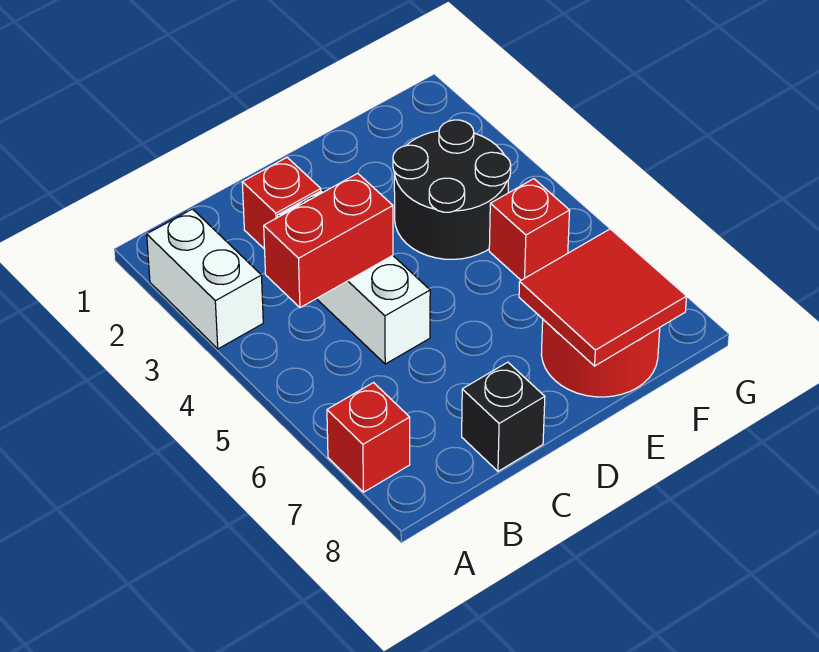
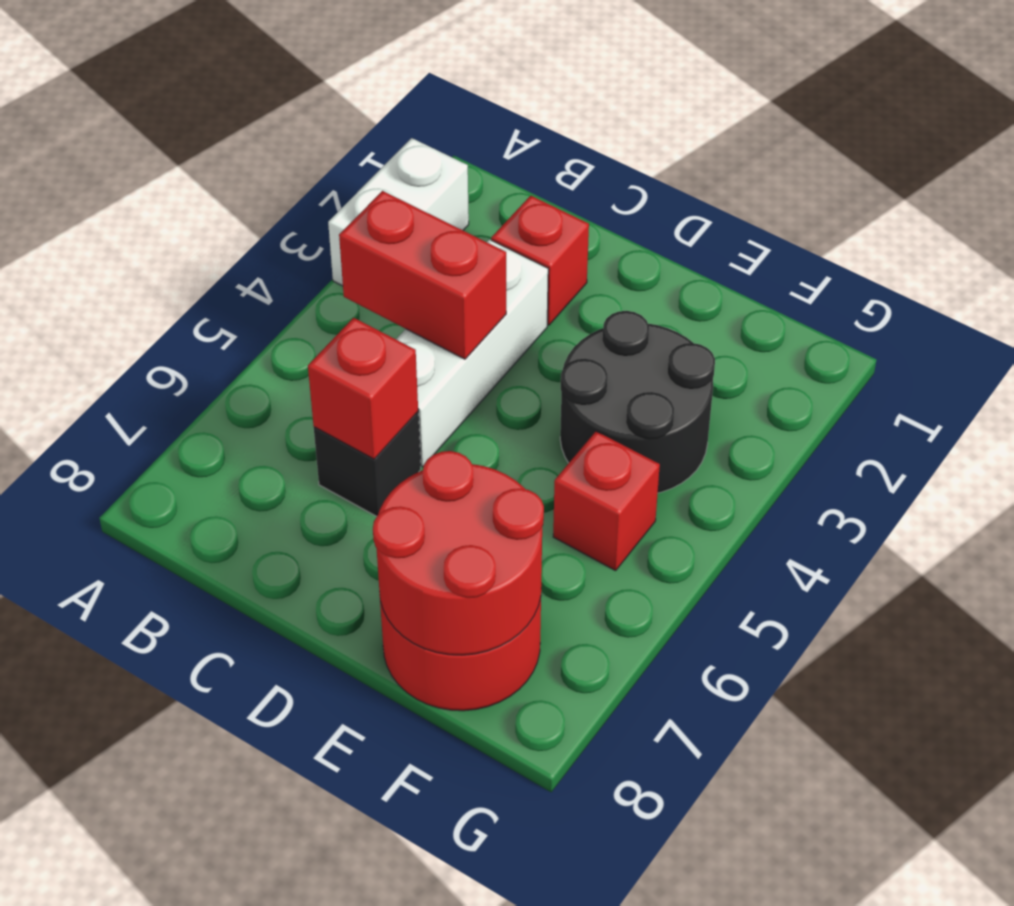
red 1x1 brick [327,383,410,492] -> red 1x1 brick moved to [308,318,418,459]
black 1x1 brick [462,362,545,471] -> black 1x1 brick moved to [314,412,421,516]
red 2x2 tile [519,229,687,366] -> red 2x2 round brick [373,451,544,655]

